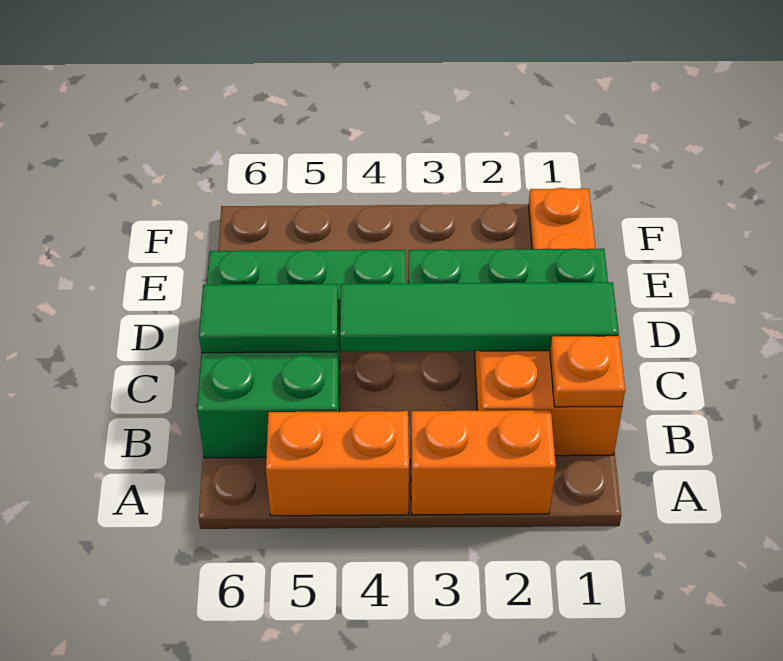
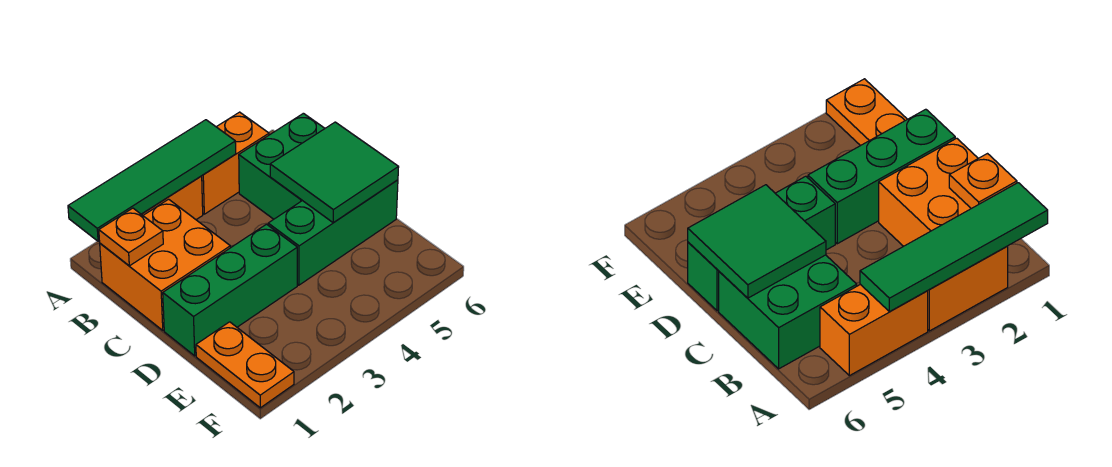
green 1x4 tile [340,282,619,352] -> green 1x4 tile moved to [68,120,236,241]
green 1x2 tile [199,284,338,353] -> green 2x2 tile [270,122,399,223]

